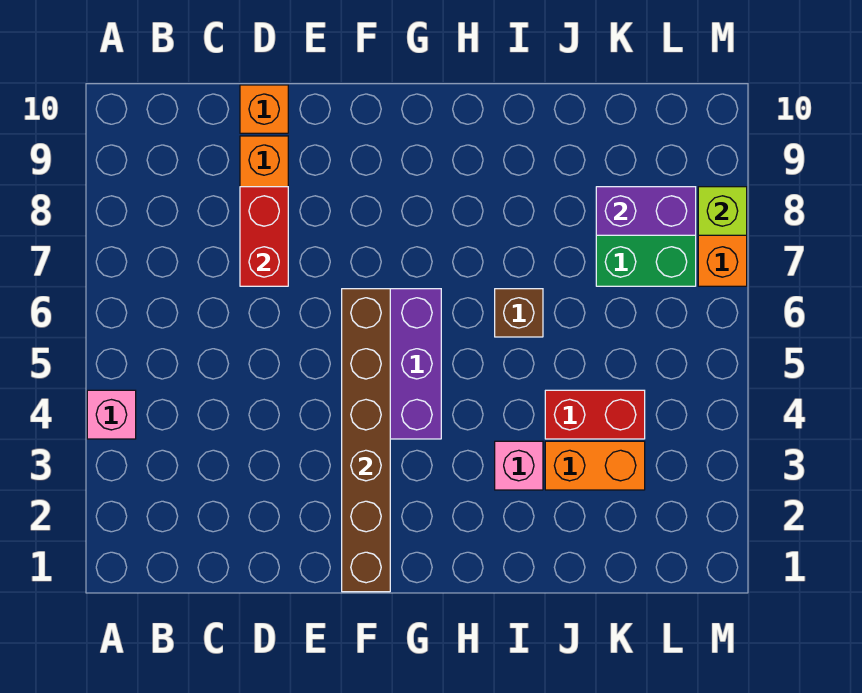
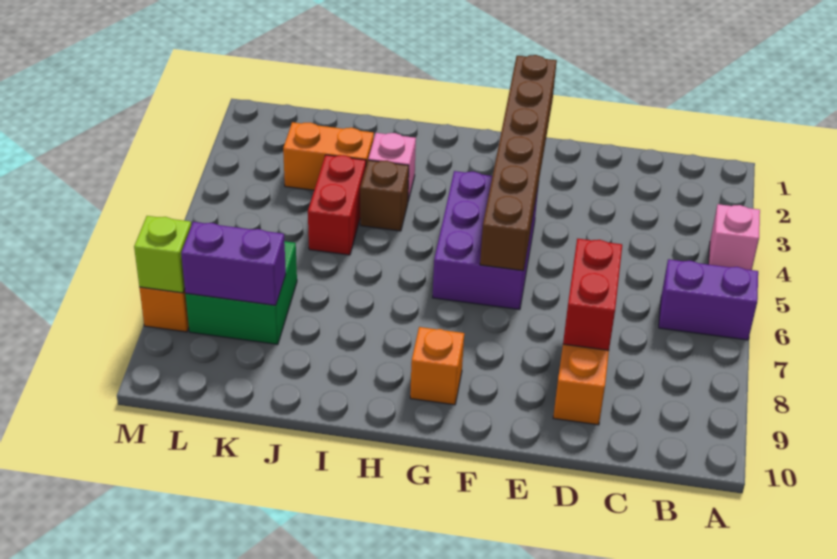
none -> purple 1x2 brick [659,259,758,340]
orange 1x1 brick [240,85,288,133] -> orange 1x1 brick moved to [410,327,464,405]
brown 1x1 brick [495,289,543,337] -> brown 1x1 brick moved to [360,160,409,231]
red 1x2 brick [545,390,645,439] -> red 1x2 brick turned to [308,155,366,255]

